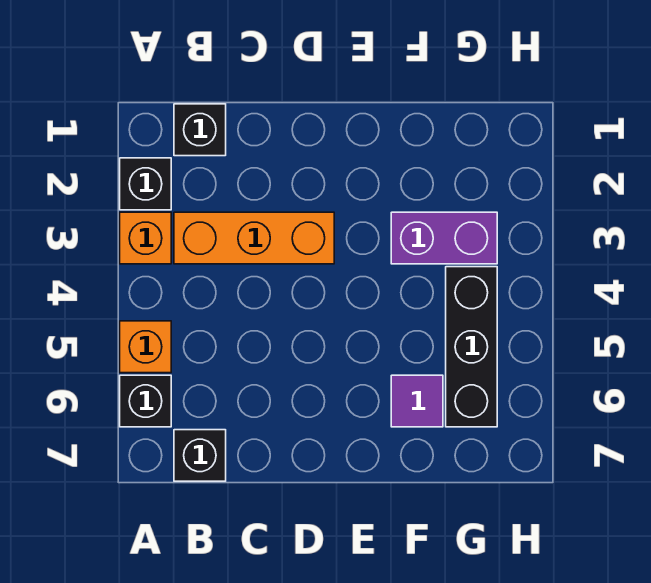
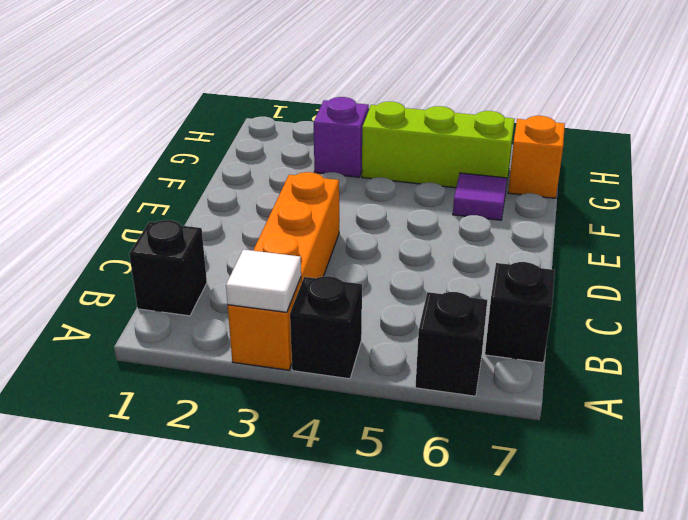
black 1x1 brick [120,158,171,210] -> black 1x1 brick moved to [290,276,362,379]
none -> white 1x1 tile [226,250,301,312]
orange 1x1 brick [120,321,171,373] -> orange 1x1 brick moved to [508,116,565,198]
purple 1x2 brick [391,212,497,264] -> purple 1x1 brick [314,97,369,177]
black 1x3 brick [446,267,497,427] -> lime 1x3 brick [362,102,515,188]

